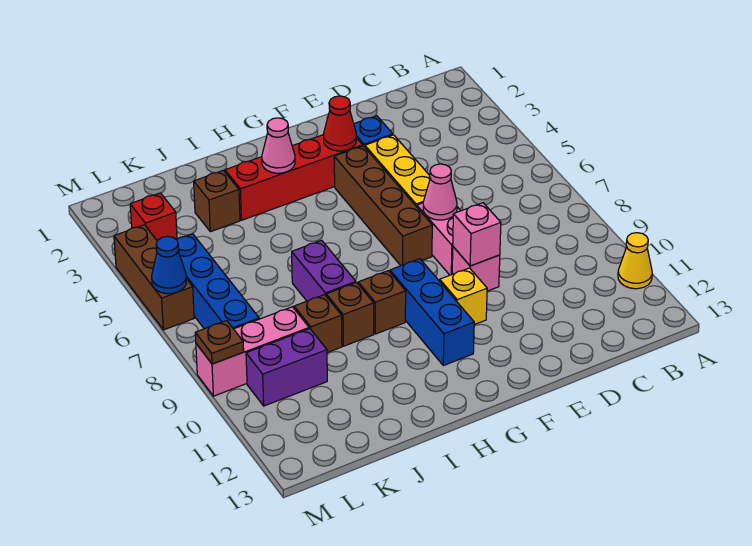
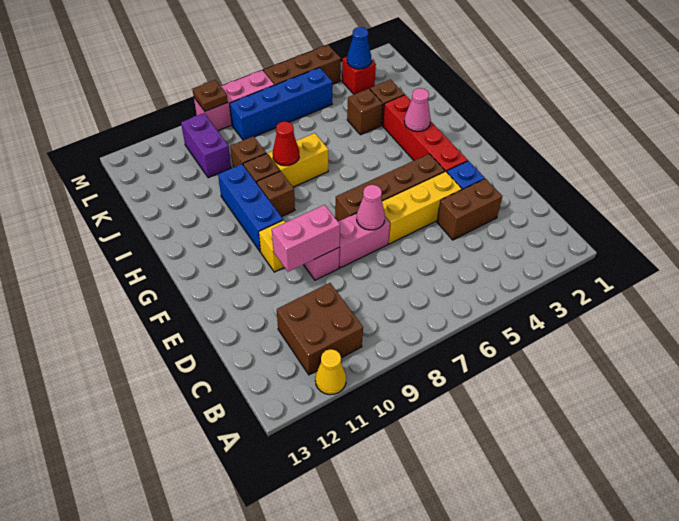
none -> brown 2x2 brick [277,283,363,375]
none -> brown 1x2 brick [437,179,502,240]
pink 1x1 brick [453,203,501,266] -> pink 1x2 brick [272,205,340,272]
red 1x1 cone [324,96,356,151] -> red 1x1 cone moved to [273,121,299,166]
blue 1x3 brick [390,259,474,366] -> blue 1x3 brick turned to [218,164,283,252]
purple 1x2 brick [292,240,356,301] -> yellow 1x2 brick [268,133,328,187]
none -> brown 1x1 brick [347,89,383,135]
pink 1x3 brick [196,307,309,396] -> pink 1x3 brick turned to [194,70,274,131]
blue 1x1 cone [152,236,186,294] -> blue 1x1 cone moved to [347,27,371,69]

